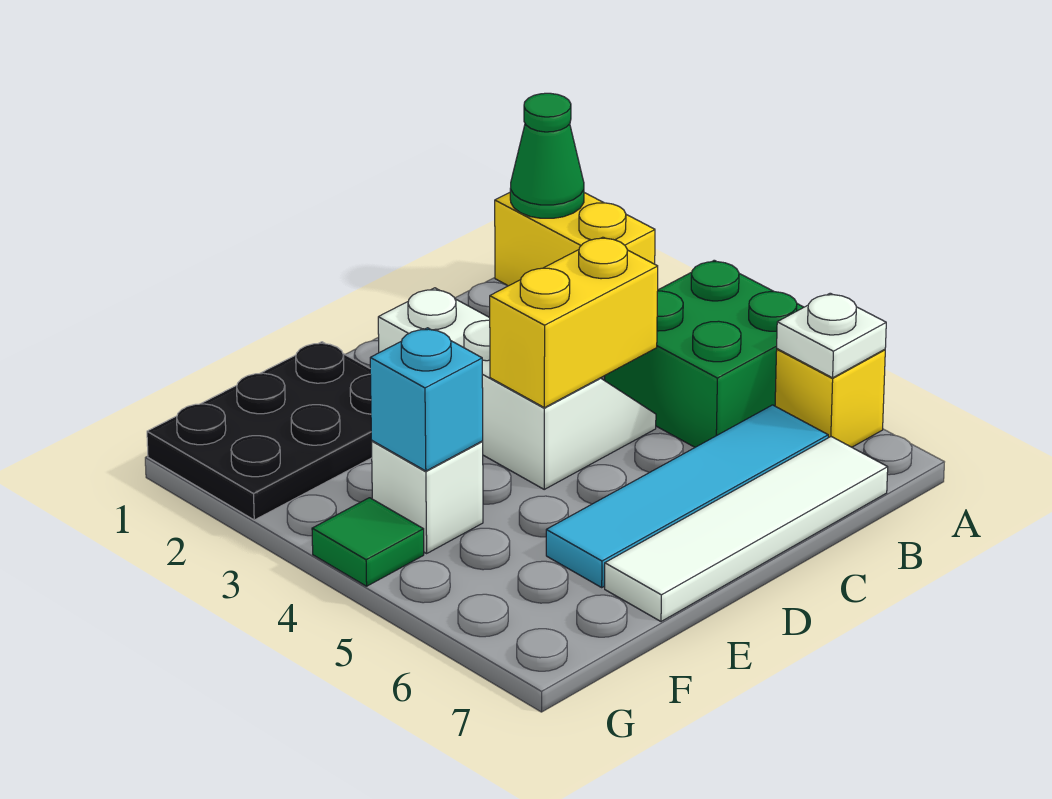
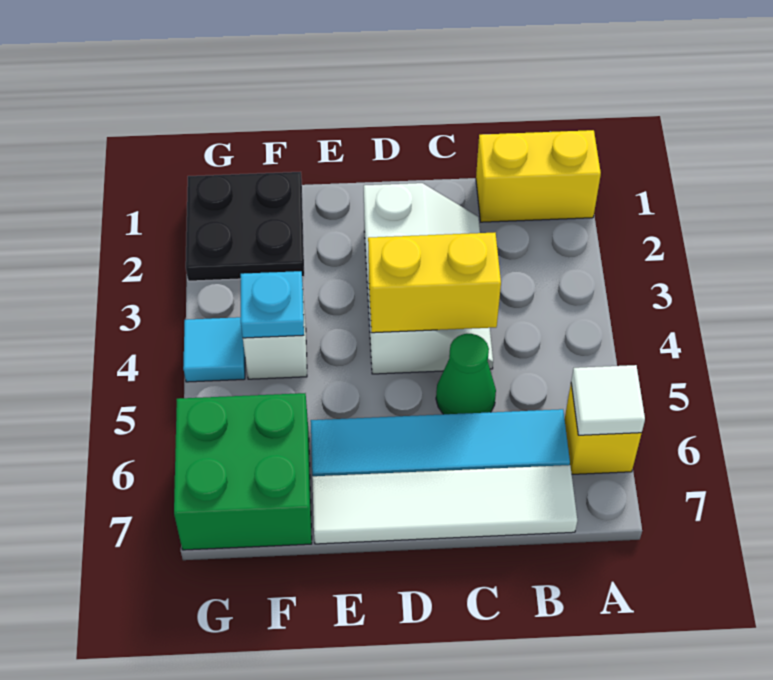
yellow 1x2 brick [495,193,655,286] -> yellow 1x2 brick turned to [476,130,601,222]
green 1x1 cone [510,93,584,218] -> green 1x1 cone moved to [436,334,496,414]
green 2x2 brick [605,260,804,447] -> green 2x2 brick moved to [174,393,312,550]
white 1x1 plate [777,293,886,378] -> white 1x1 tile [571,365,645,435]
black 2x3 plate [147,342,372,520] -> black 2x2 plate [186,172,304,281]
cyan 1x1 brick [370,328,483,471] -> cyan 1x1 plate [241,271,304,338]
green 1x1 tile [312,498,424,586] -> cyan 1x1 tile [183,317,245,382]

